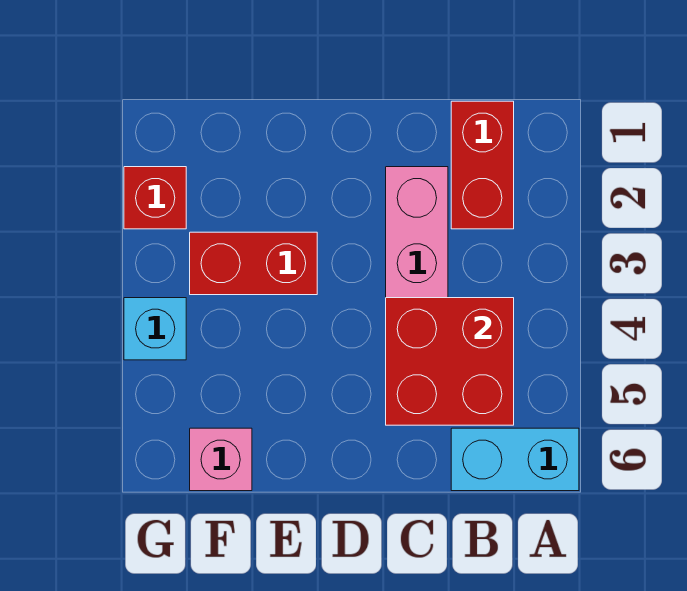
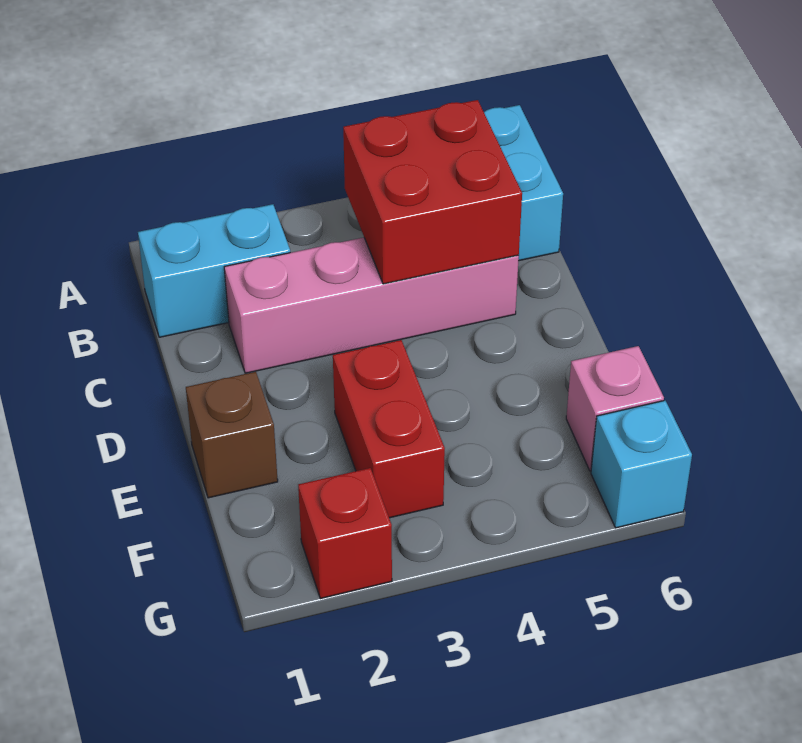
red 1x2 brick [451,101,514,229] -> cyan 1x2 brick [138,204,290,337]
none -> brown 1x1 brick [186,372,278,498]
cyan 1x1 brick [124,298,186,360] -> cyan 1x1 brick moved to [591,401,692,528]

